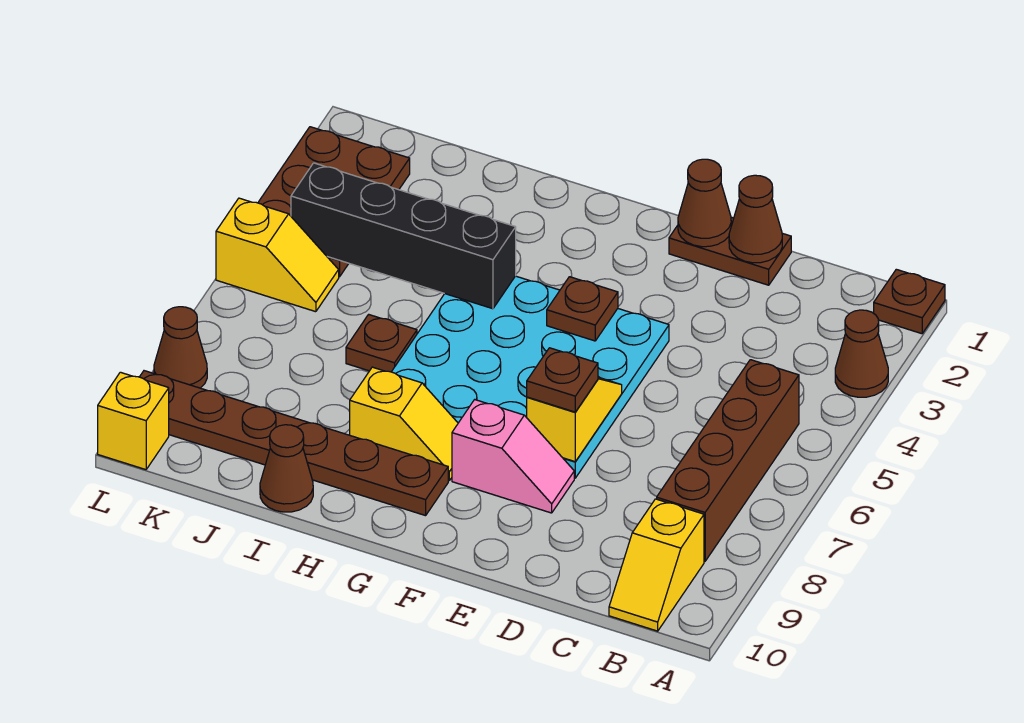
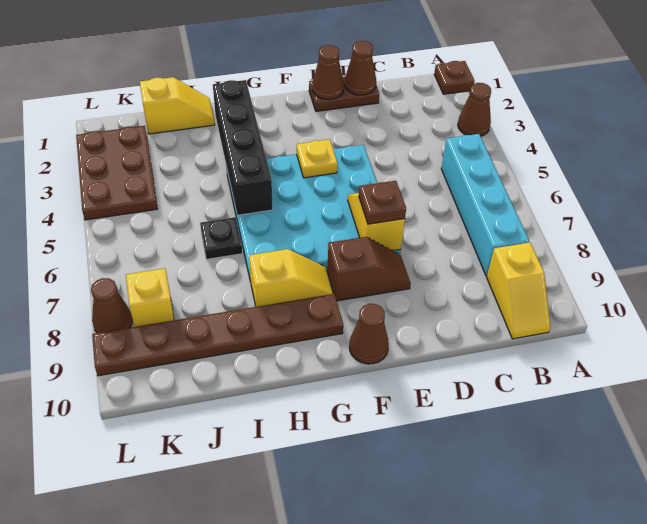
brown 1x4 brick [657,360,799,561] -> cyan 1x4 brick [441,134,529,276]
pink 1x2 slope [452,400,574,513] -> brown 1x2 slope [327,237,411,301]
brown 1x1 plate [547,277,618,341] -> yellow 1x1 plate [297,139,338,178]
black 1x4 brick [291,163,516,309] -> black 1x4 brick turned to [213,80,273,215]
brown 1x1 plate [346,314,417,372] -> black 1x1 plate [200,217,242,259]
brown 1x1 cone [260,425,313,512] -> brown 1x1 cone moved to [349,304,389,364]
yellow 1x2 slope [216,198,339,312] -> yellow 1x2 slope moved to [140,77,215,134]
yellow 1x1 brick [98,372,169,470] -> yellow 1x1 brick moved to [126,268,174,327]

